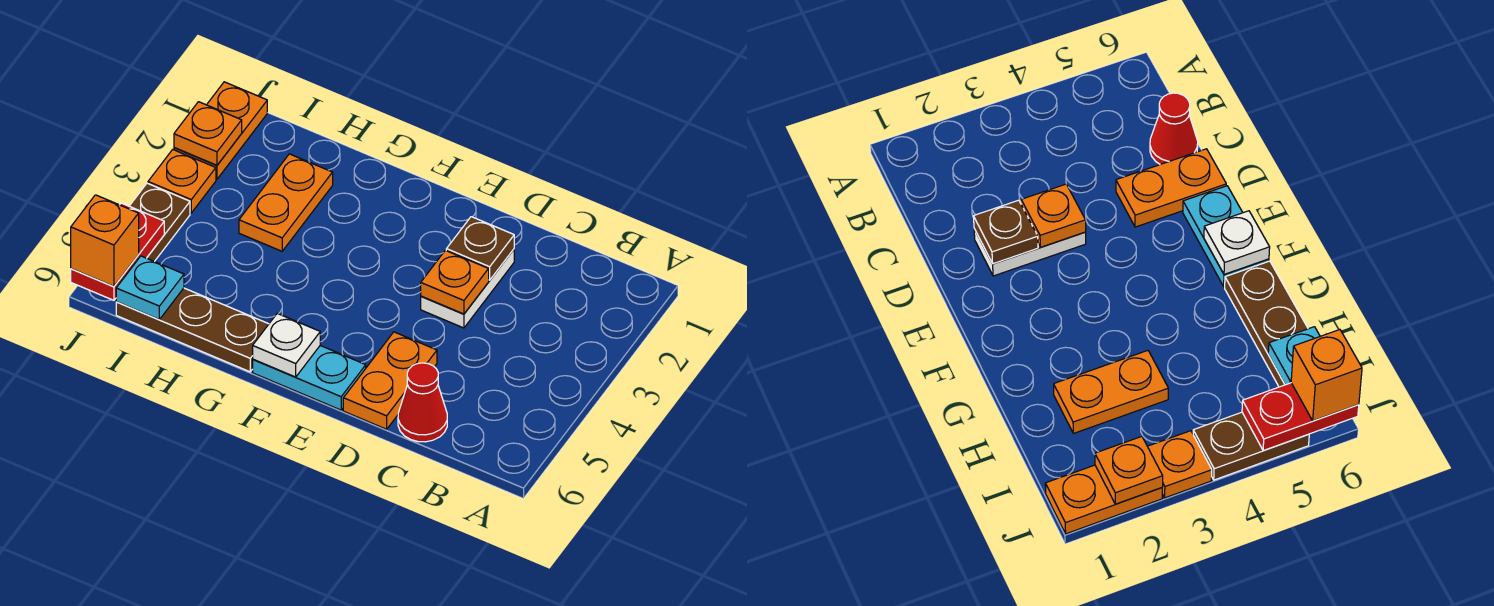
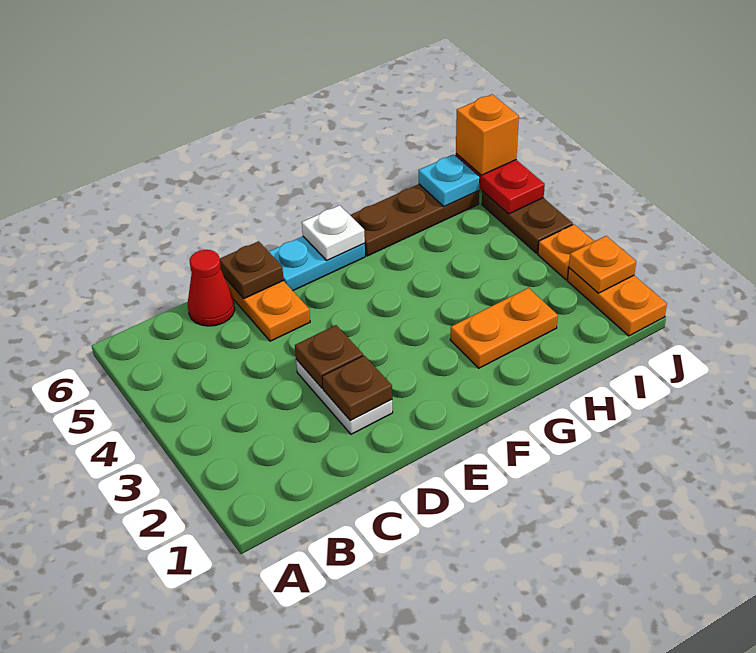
orange 1x1 plate [421,250,489,314] -> brown 1x1 plate [295,325,363,388]
none -> brown 1x1 plate [220,241,284,299]
orange 1x2 plate [239,154,333,251] -> orange 1x2 plate turned to [451,288,558,368]

